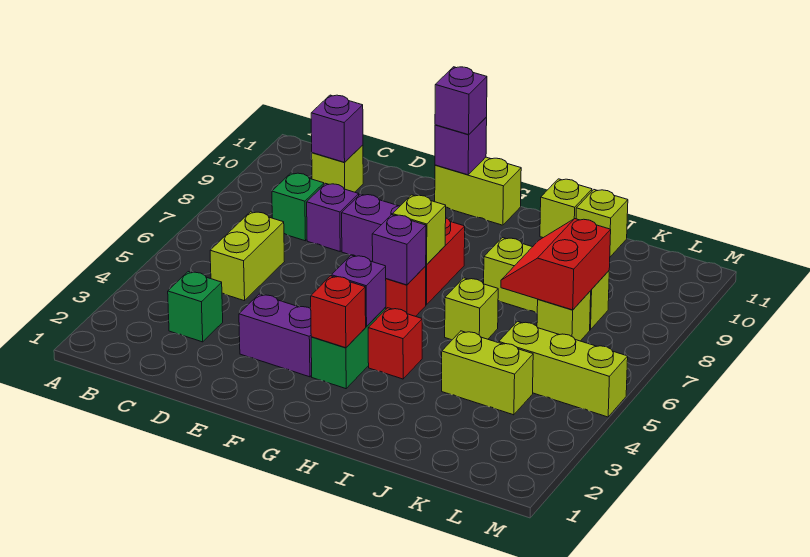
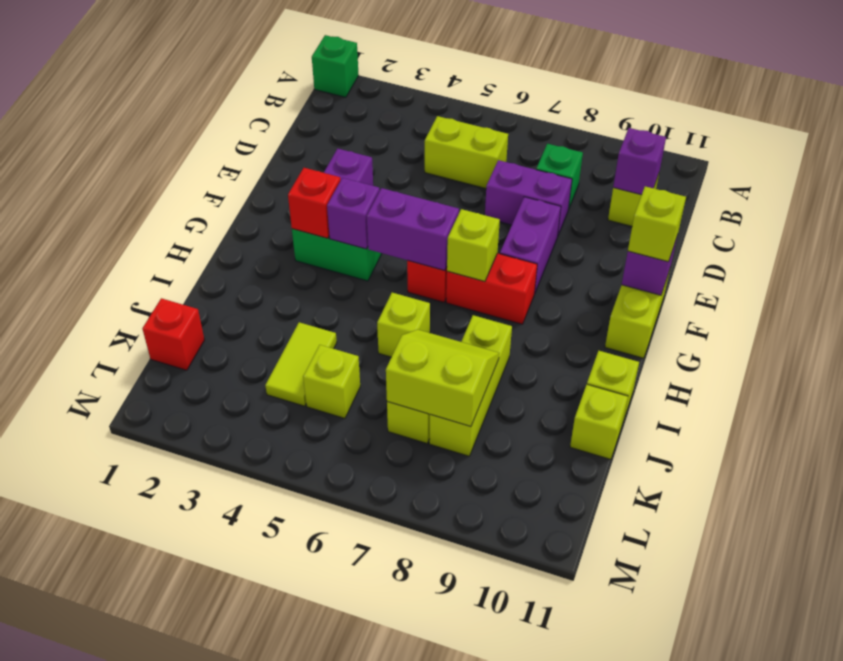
green 1x1 brick [168,272,223,342] -> green 1x1 brick moved to [312,35,359,97]
purple 1x1 brick [307,183,359,251] -> purple 1x2 brick [485,160,572,237]
purple 1x1 brick [435,67,487,135] -> lime 1x1 brick [628,186,686,262]
purple 1x1 brick [372,215,426,285] -> purple 1x2 brick [367,188,459,271]
red 1x1 brick [368,308,422,379] -> red 1x1 brick moved to [142,298,204,370]
lime 1x2 brick [442,331,533,415] -> lime 1x2 tile [265,322,337,406]
red 2x2 slope [501,219,611,310] -> lime 2x2 slope [386,329,499,427]
lime 1x3 brick [499,321,628,417] -> lime 1x1 brick [303,345,360,418]

